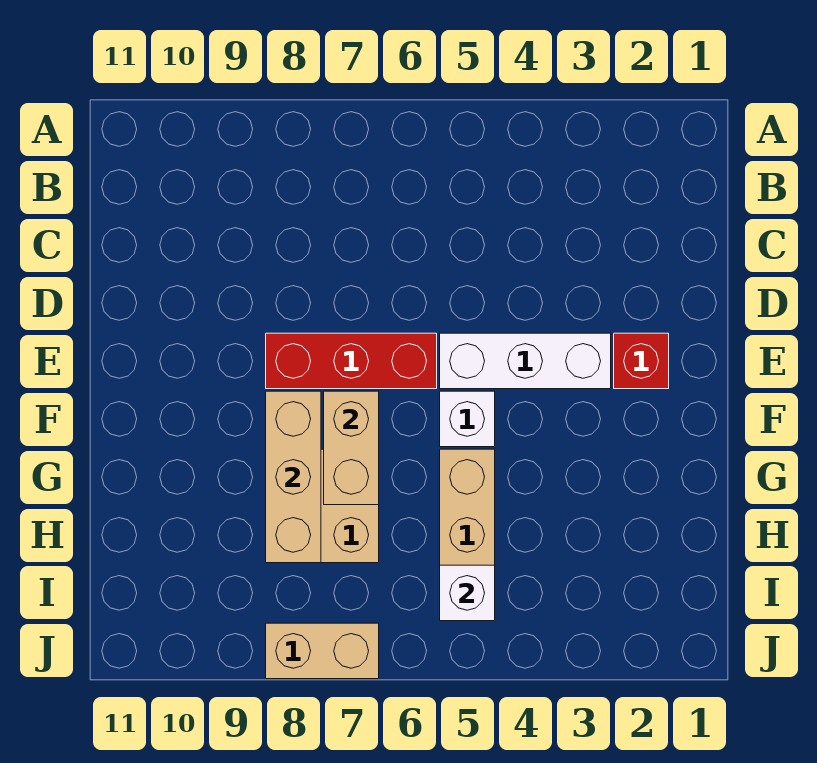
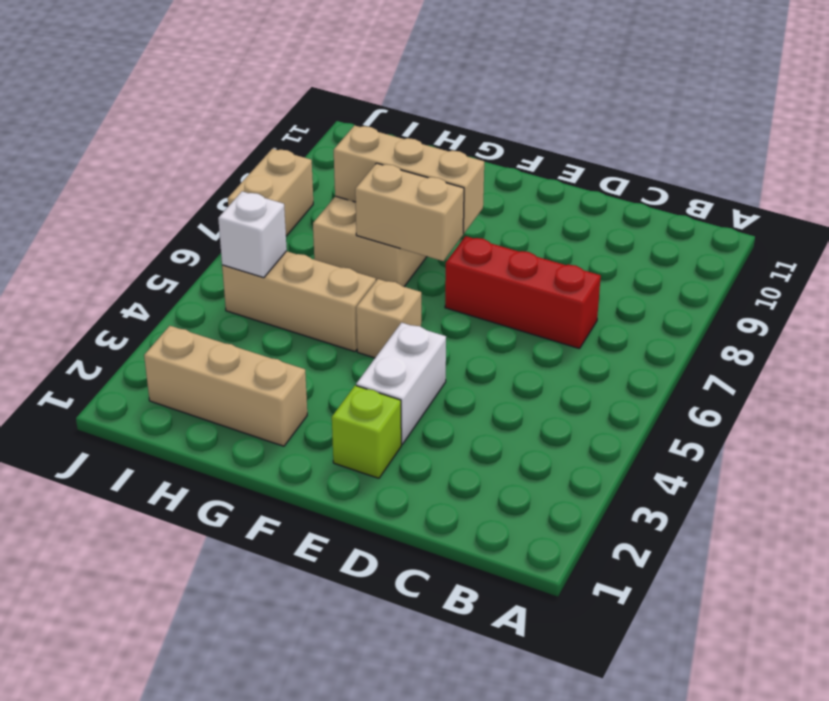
red 1x1 brick [614,333,669,389] -> lime 1x1 brick [332,385,401,478]
white 1x3 brick [440,333,611,389] -> white 1x2 brick [356,323,446,444]
red 1x3 brick [266,333,437,389] -> red 1x3 brick turned to [445,236,601,349]
white 1x1 brick [440,391,495,447] -> tan 1x1 brick [356,279,421,358]
none -> tan 1x3 brick [144,326,307,446]

